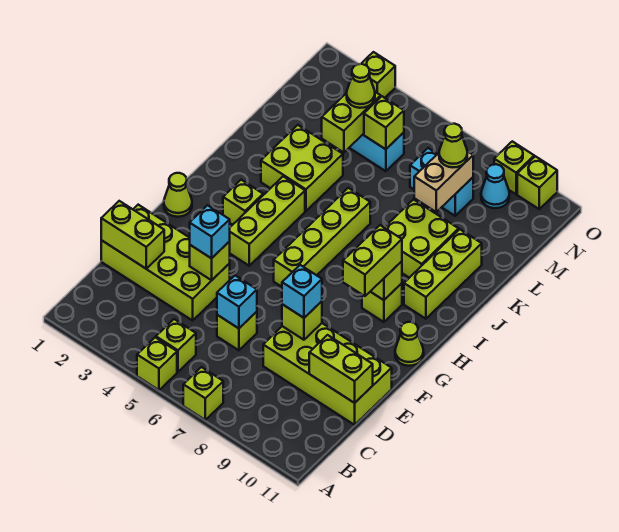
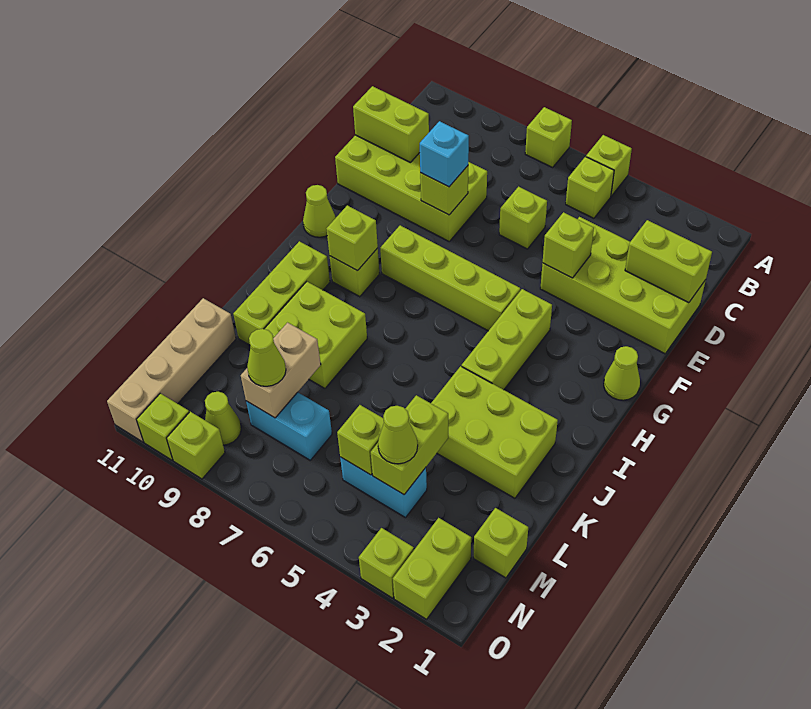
cyan 1x1 brick [217,276,257,328] -> none
cyan 1x1 brick [190,205,230,258] -> none
lime 1x4 brick [274,188,370,287] -> lime 1x4 brick turned to [380,225,520,331]
lime 1x2 brick [343,225,402,296] -> lime 1x2 brick moved to [393,518,471,619]
lime 1x1 brick [223,180,263,225] -> lime 1x1 brick moved to [474,508,528,578]
lime 2x2 brick [261,125,343,211] -> lime 2x3 brick [431,366,558,498]
none -> tan 1x4 brick [107,298,236,442]
cyan 1x1 cone [481,164,509,208] -> lime 1x1 cone [205,392,241,445]

